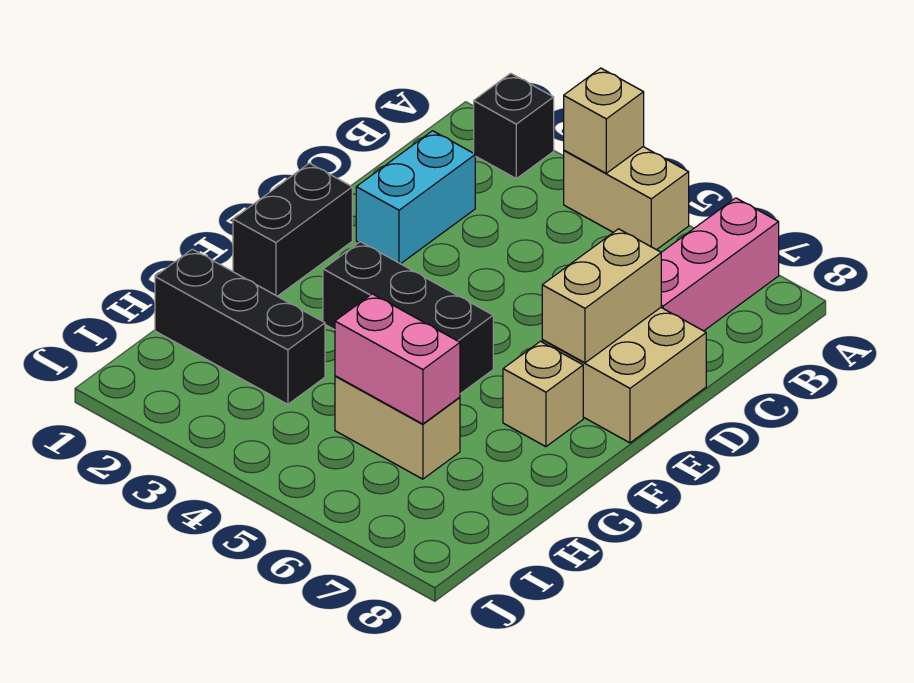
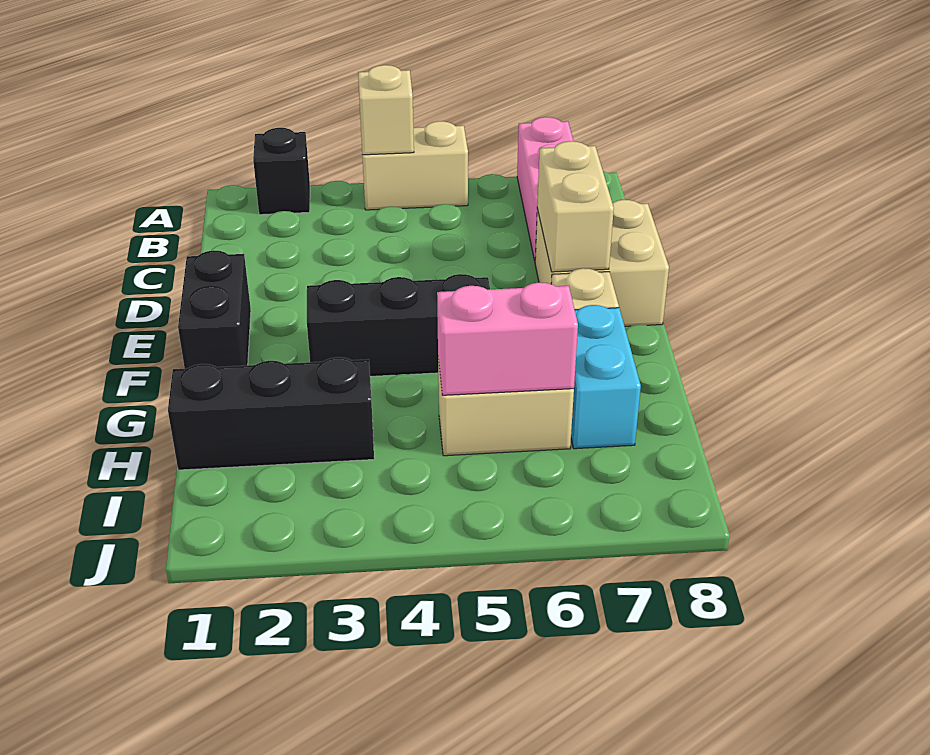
cyan 1x2 brick [356,131,475,264] -> cyan 1x2 brick moved to [571,305,641,449]

